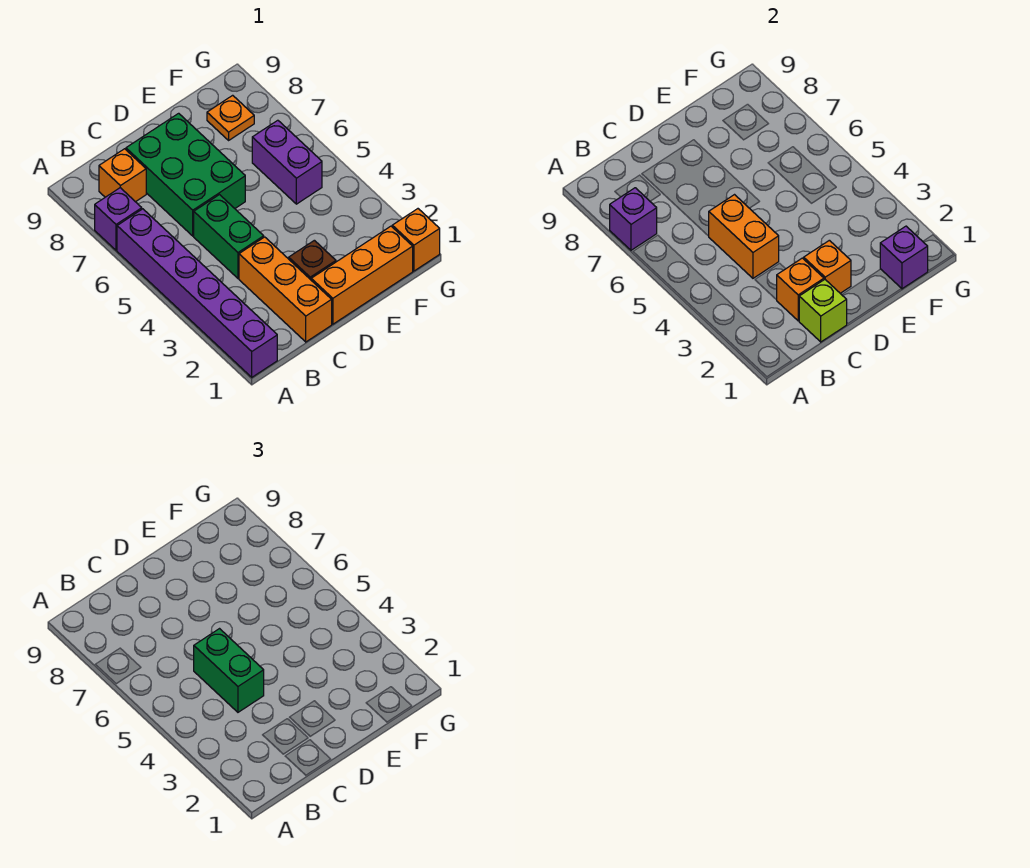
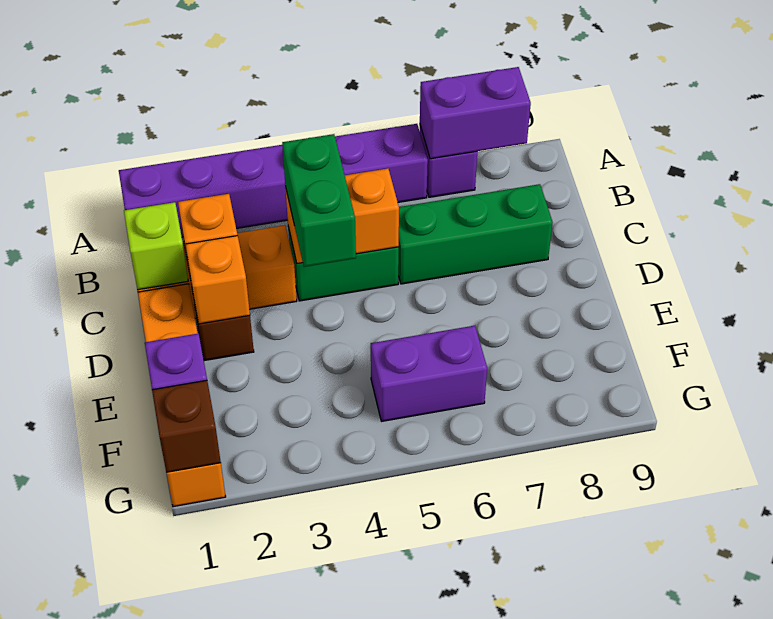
purple 1x1 brick [610,188,657,250] -> purple 1x2 brick [420,67,531,159]
orange 1x1 brick [99,149,146,202] -> none
green 1x2 brick [194,629,264,712] -> green 1x2 brick turned to [282,134,356,267]
green 2x3 brick [126,113,245,236] -> green 1x3 brick [398,184,553,284]
orange 1x1 plate [207,95,254,140] -> none
none -> brown 1x1 brick [152,380,221,472]

